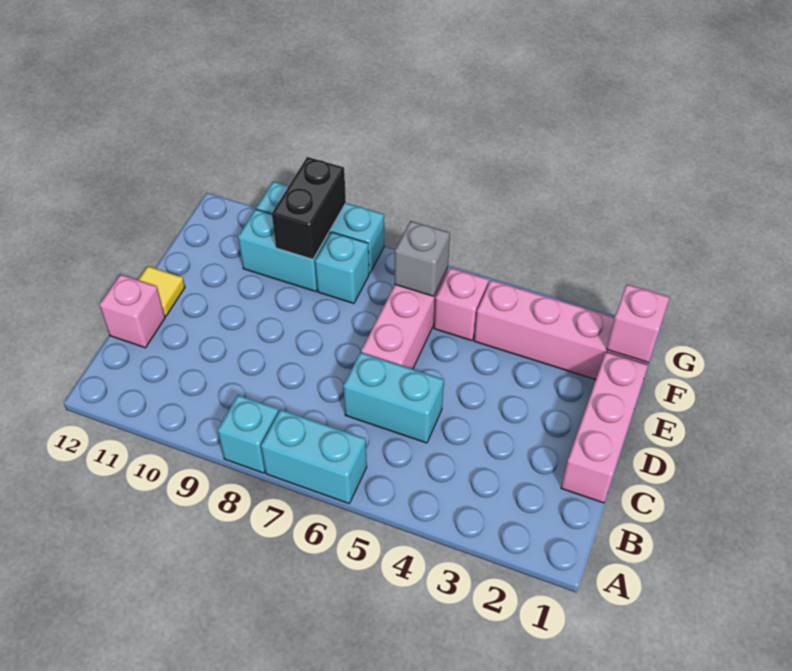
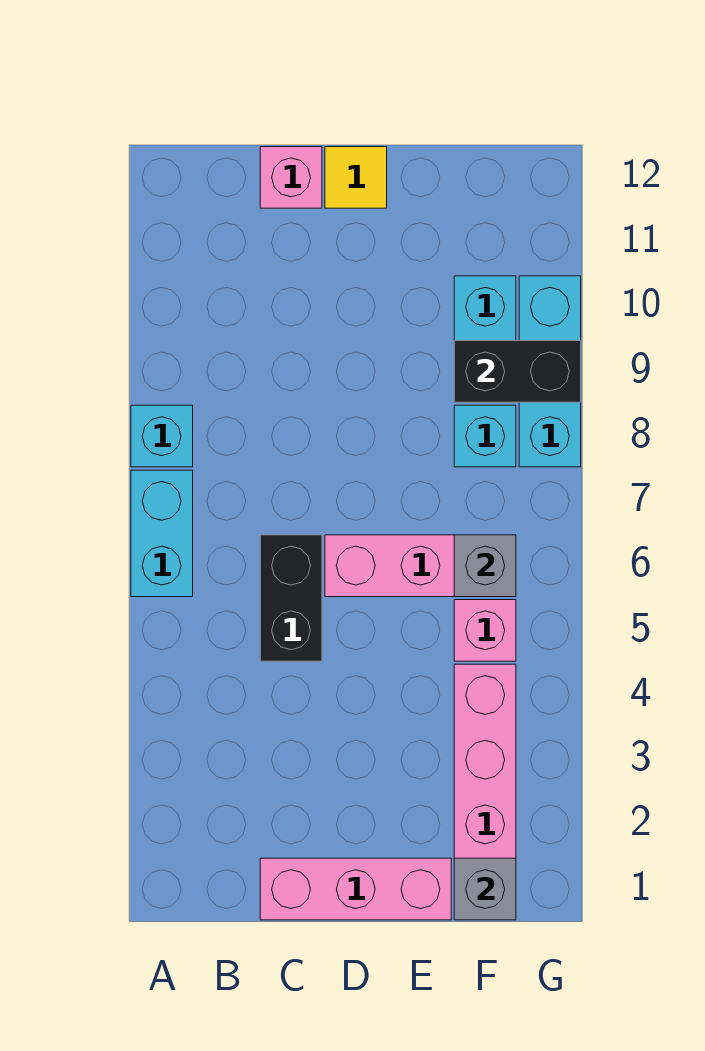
cyan 1x2 brick [343,352,444,443] -> black 1x2 brick [260,535,322,661]
pink 1x1 brick [607,284,670,363] -> grey 1x1 brick [454,858,516,920]

